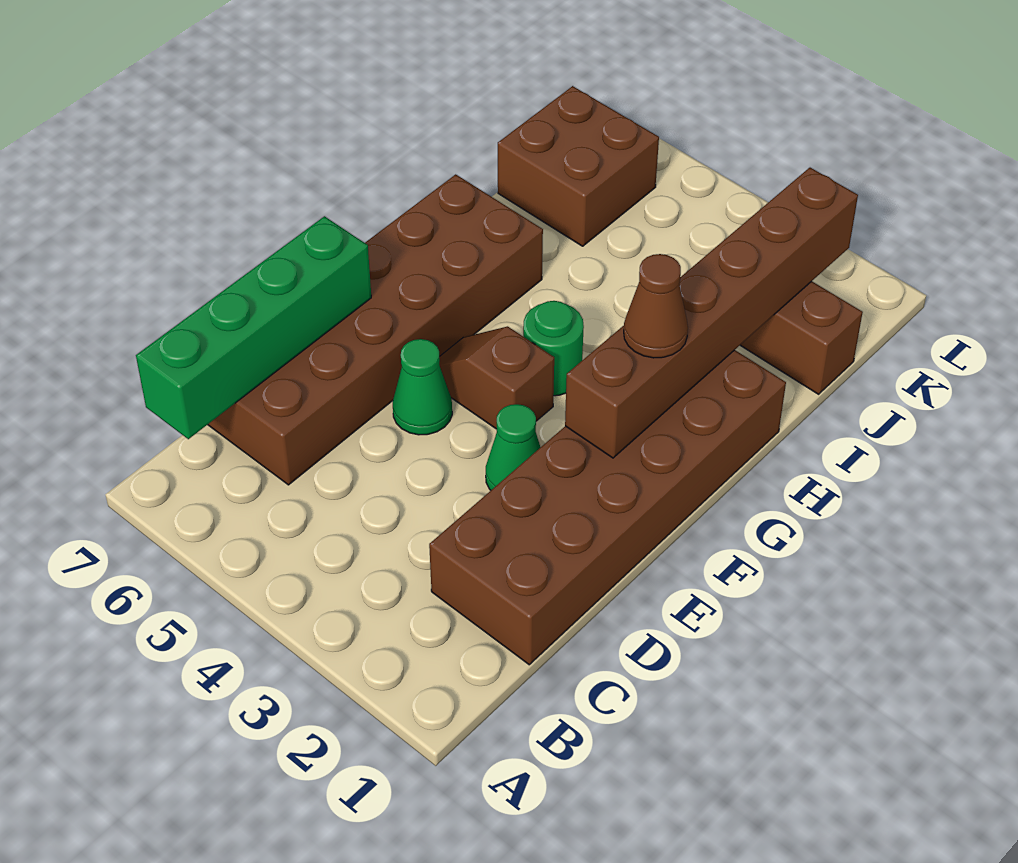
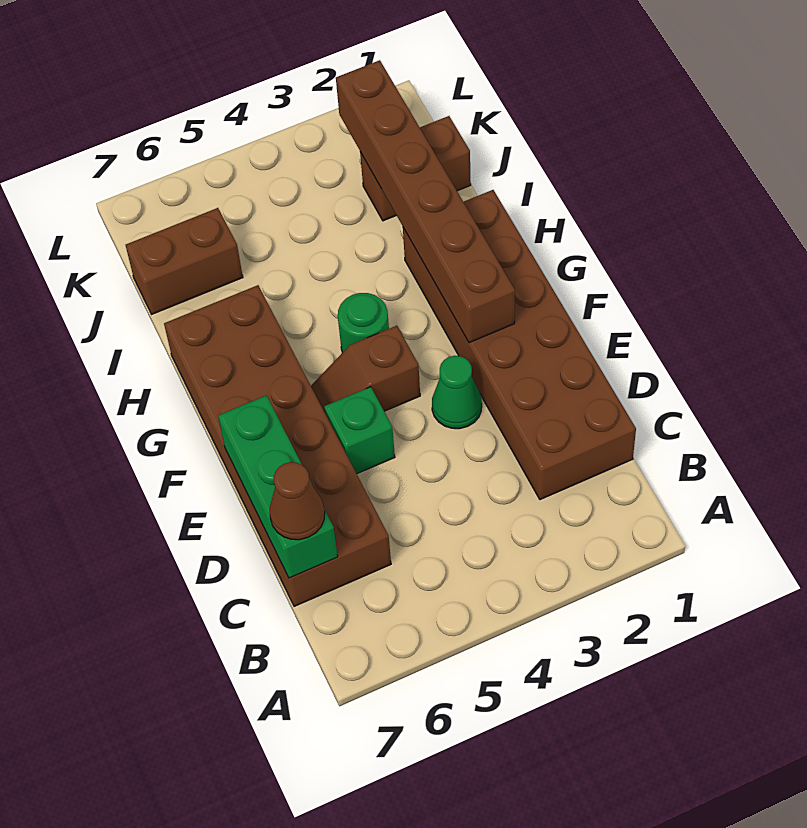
green 1x4 brick [136,216,371,439] -> green 1x3 brick [218,395,338,578]
green 1x1 cone [393,339,452,435] -> green 1x1 brick [324,387,395,474]
brown 1x1 cone [624,254,688,358] -> brown 1x1 cone moved to [270,462,325,540]
brown 2x2 brick [498,86,659,246] -> brown 1x2 brick [126,208,243,314]

